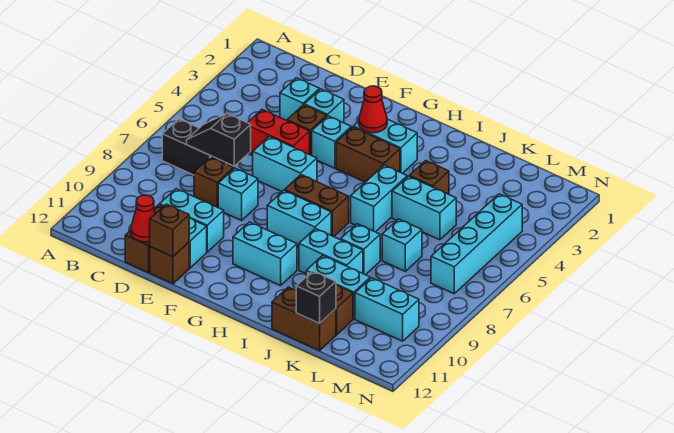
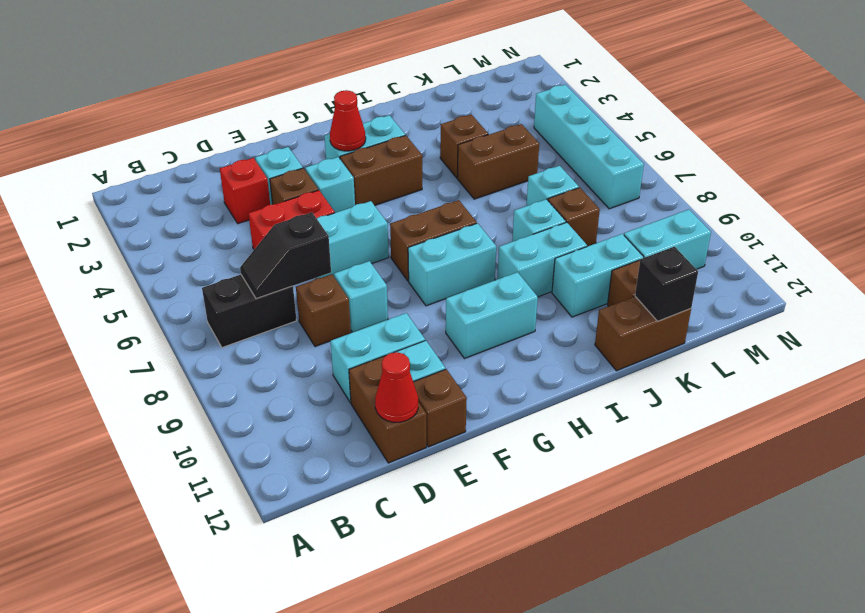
cyan 1x1 brick [280,78,320,121] -> red 1x1 brick [220,158,270,224]
brown 1x1 brick [150,204,189,257] -> brown 1x1 brick moved to [548,188,600,246]
cyan 1x2 brick [351,165,407,232] -> none
cyan 1x2 brick [392,176,456,240] -> brown 1x2 brick [457,124,539,199]

